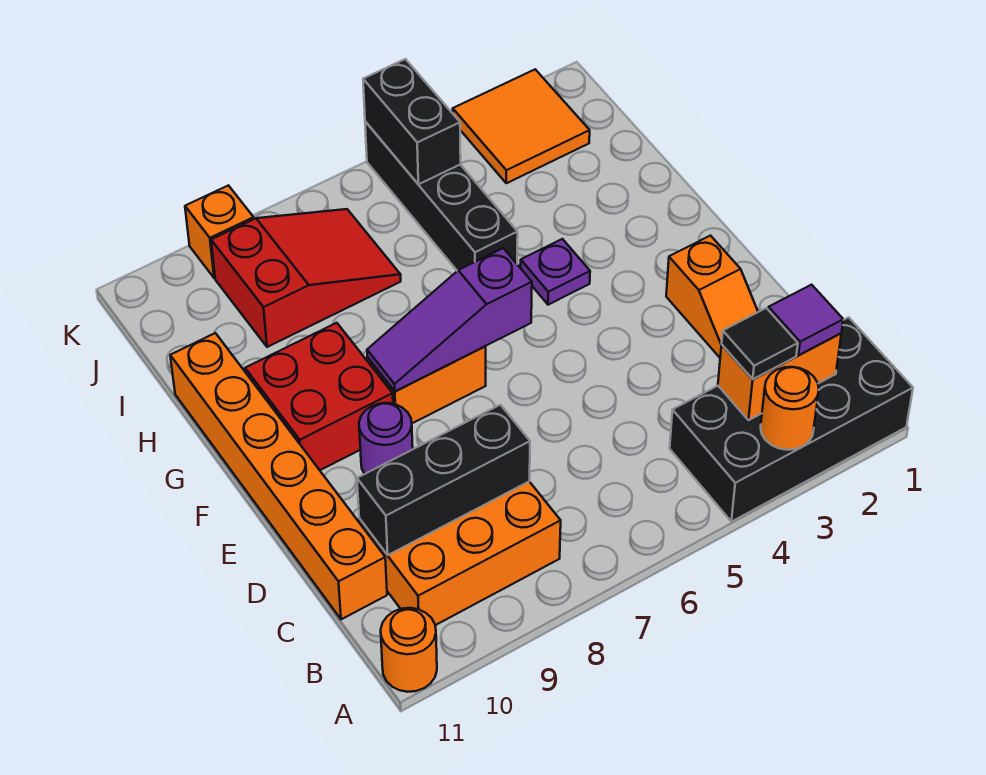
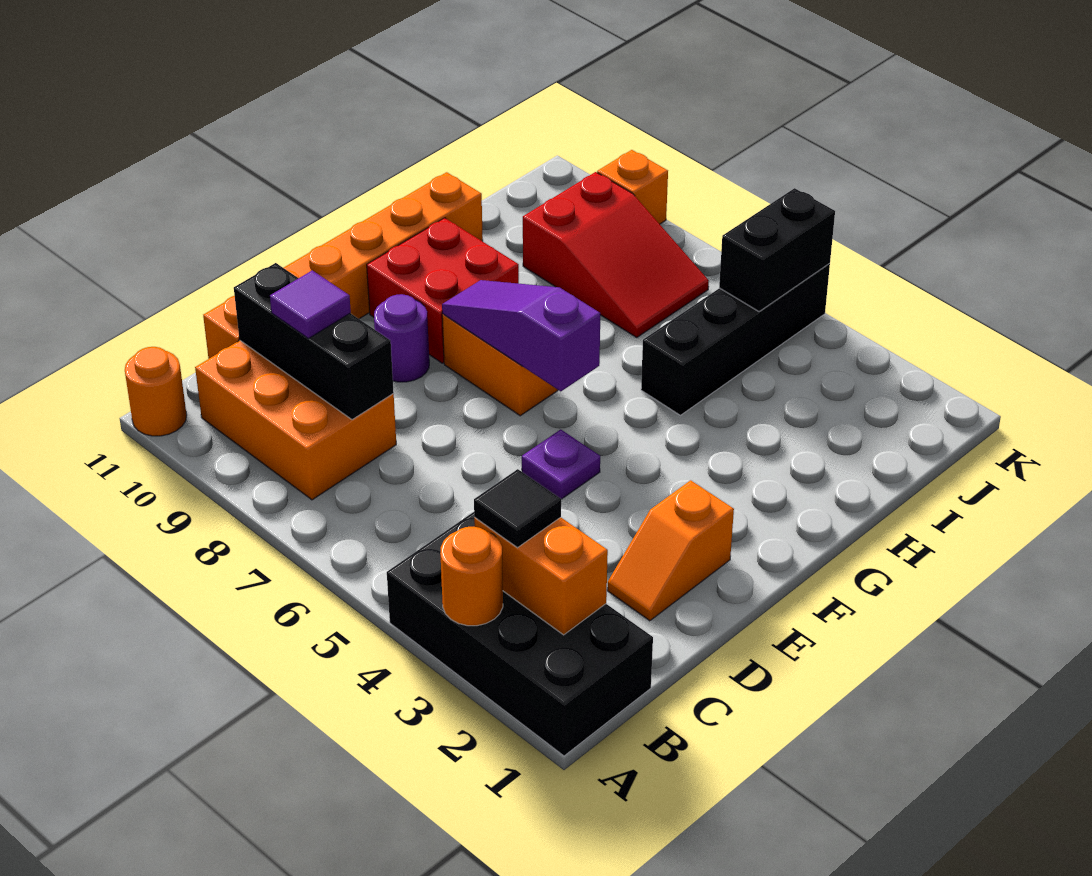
purple 1x1 tile [768,285,843,355] -> purple 1x1 tile moved to [270,270,351,338]
purple 1x1 plate [521,239,590,305] -> purple 1x1 plate moved to [522,429,600,499]
orange 2x2 tile [453,69,590,183] -> none

